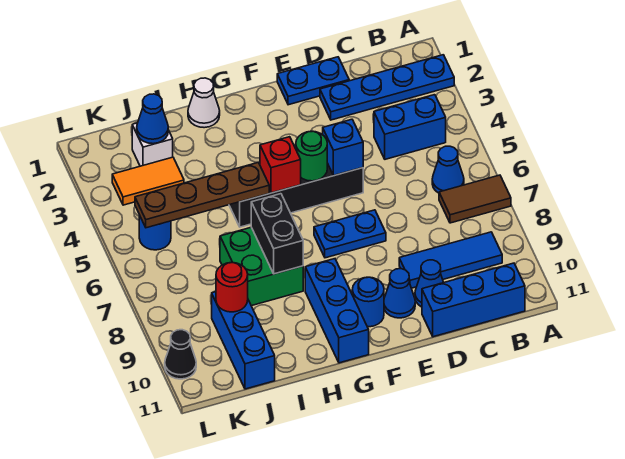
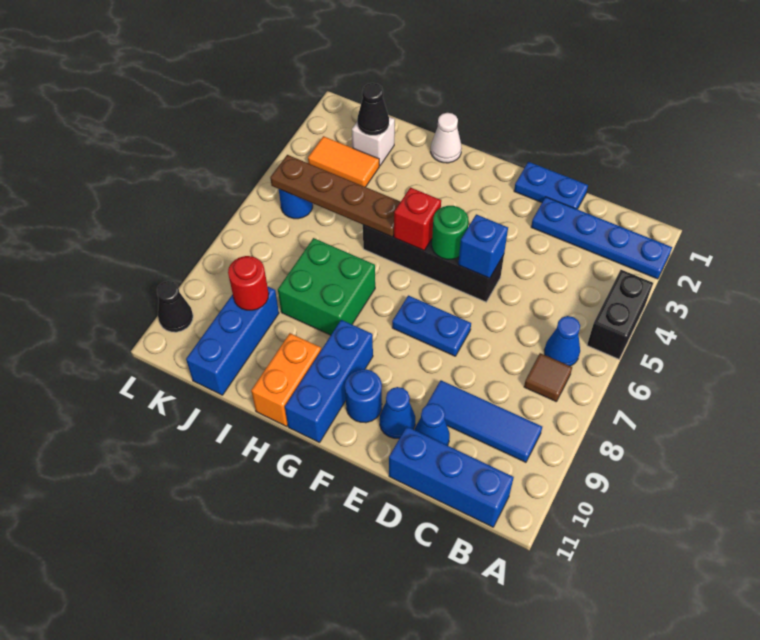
brown 1x2 tile [439,175,511,223] -> brown 1x1 tile [524,353,572,402]
blue 1x2 brick [374,95,446,159] -> none
black 1x2 brick [251,194,303,274] -> black 1x2 brick moved to [587,270,653,359]
none -> orange 1x2 brick [251,333,321,426]
blue 1x1 cone [137,94,168,144] -> black 1x1 cone [357,83,389,135]

